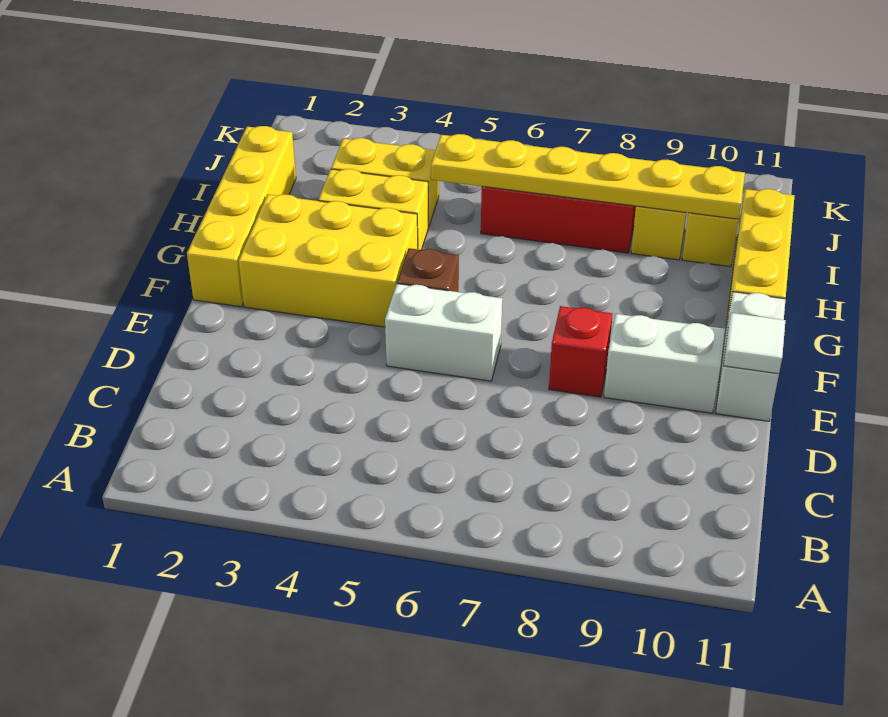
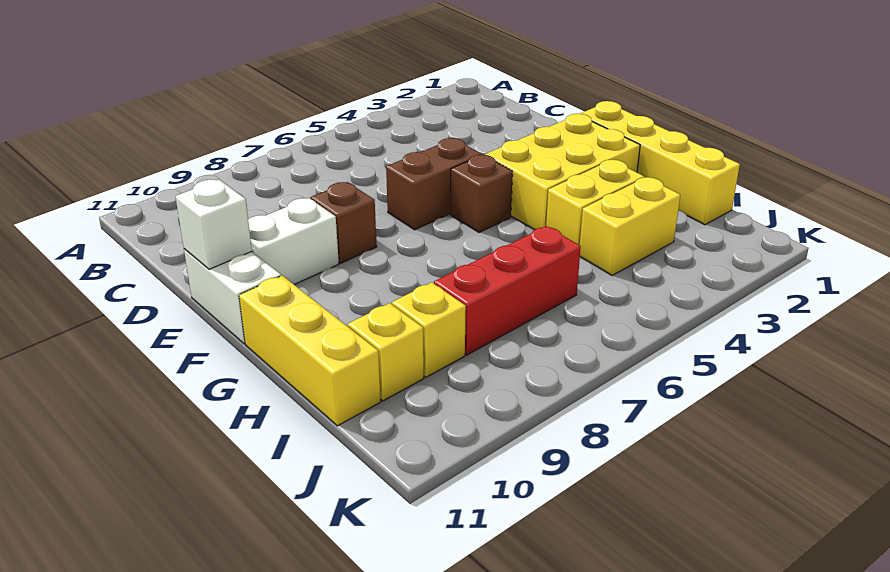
white 1x2 brick [385,284,502,381] -> brown 1x2 brick [386,138,482,230]
red 1x1 brick [549,306,613,397] -> brown 1x1 brick [311,182,377,263]
white 1x1 tile [724,313,785,374] -> white 1x1 brick [175,180,252,269]
yellow 1x6 plate [431,134,745,219] -> none

